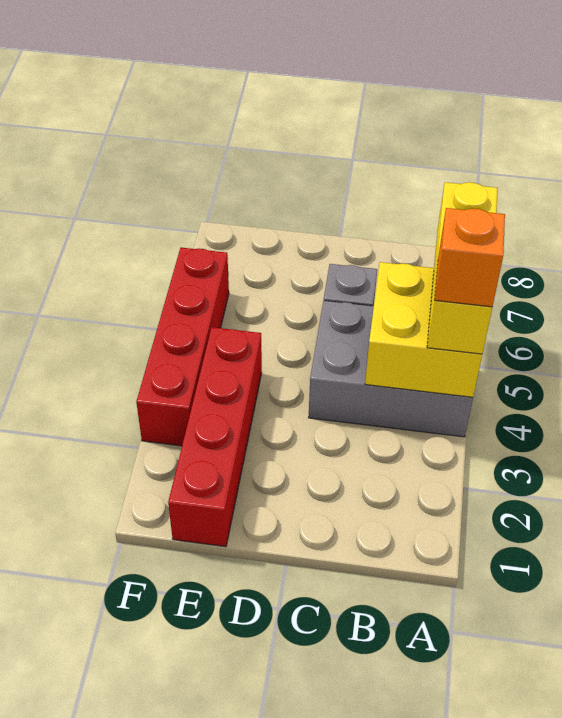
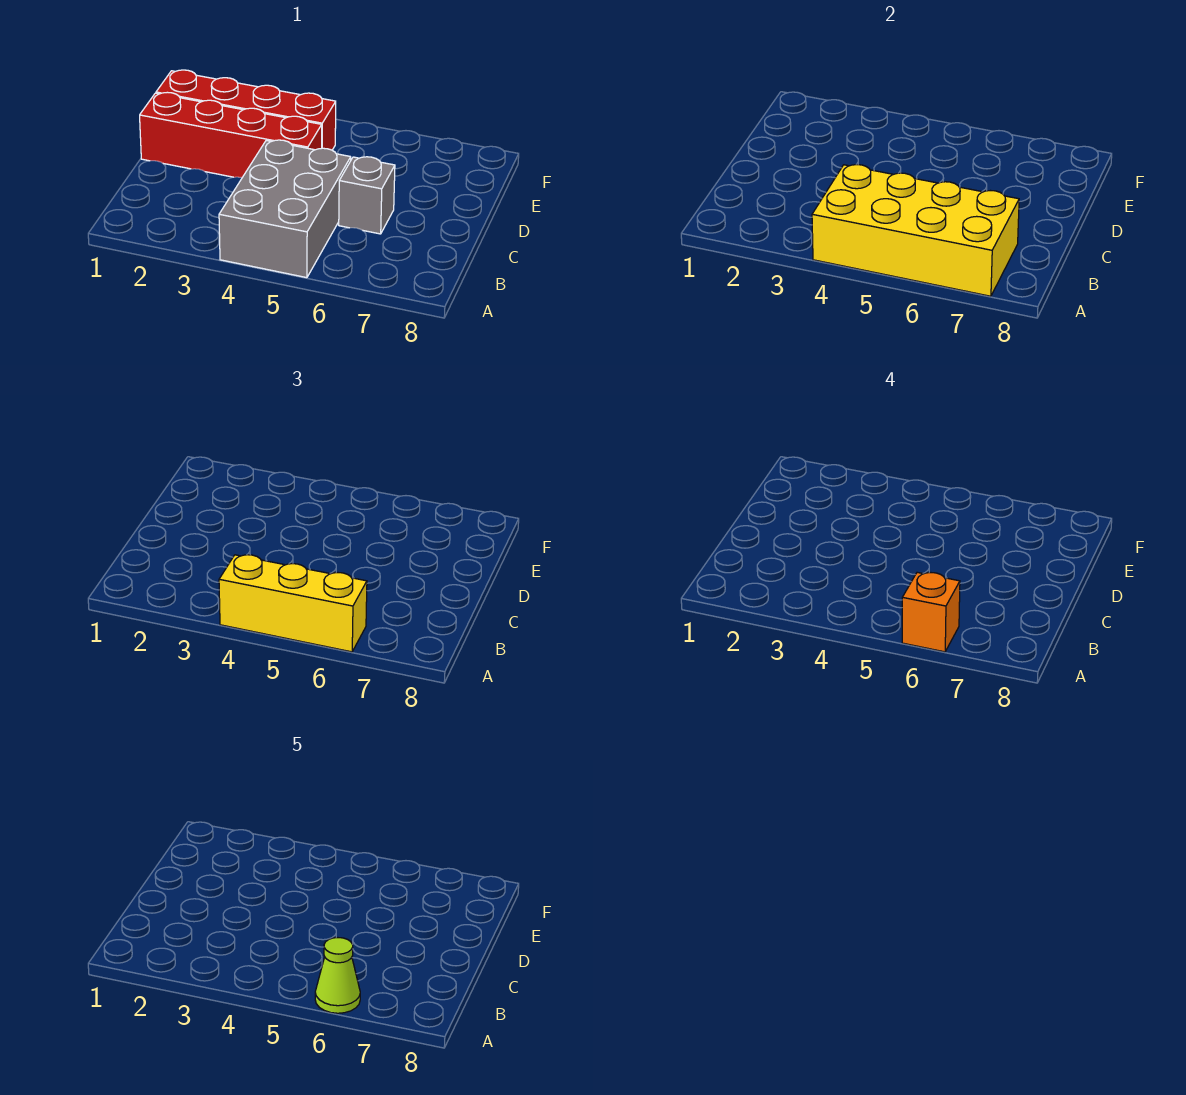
yellow 2x2 brick [365,262,482,397] -> yellow 2x4 brick [812,165,1019,296]
orange 1x1 brick [434,208,505,307] -> orange 1x1 brick moved to [902,572,960,652]
none -> lime 1x1 cone [315,938,360,1013]
red 1x4 brick [136,248,229,446] -> red 1x4 brick moved to [140,92,322,178]

